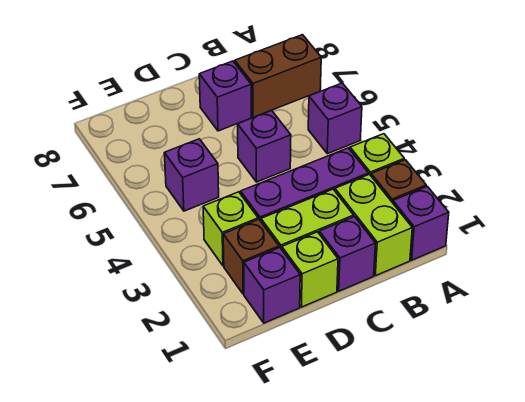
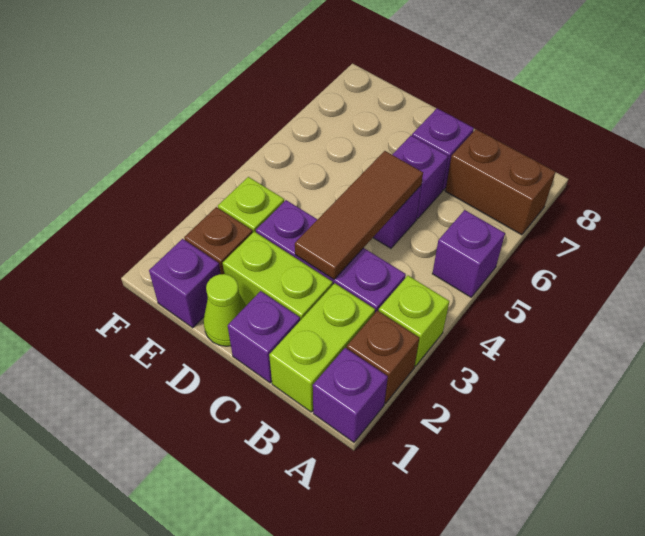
none -> brown 1x3 tile [295,151,423,279]
lime 1x1 brick [282,232,338,307] -> lime 1x1 cone [204,274,246,346]
purple 1x1 brick [164,139,219,211] -> purple 1x1 brick moved to [392,136,448,219]

